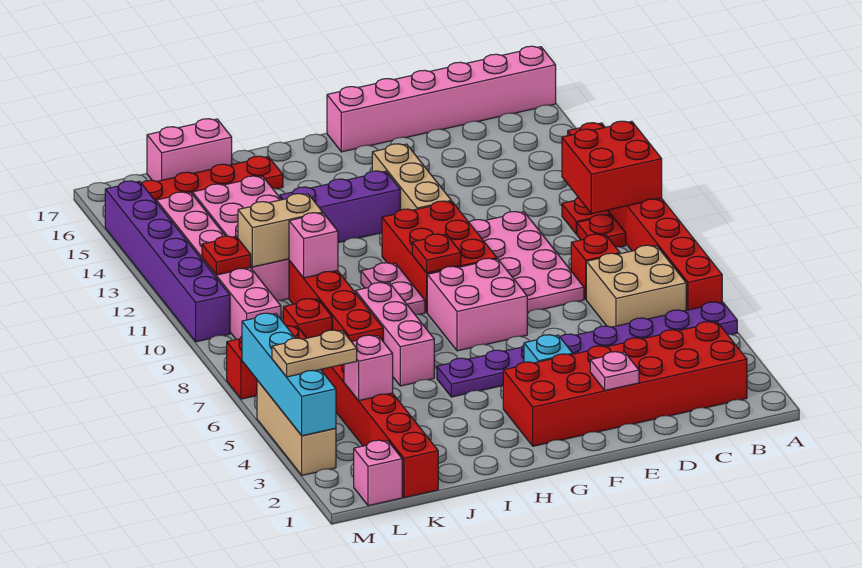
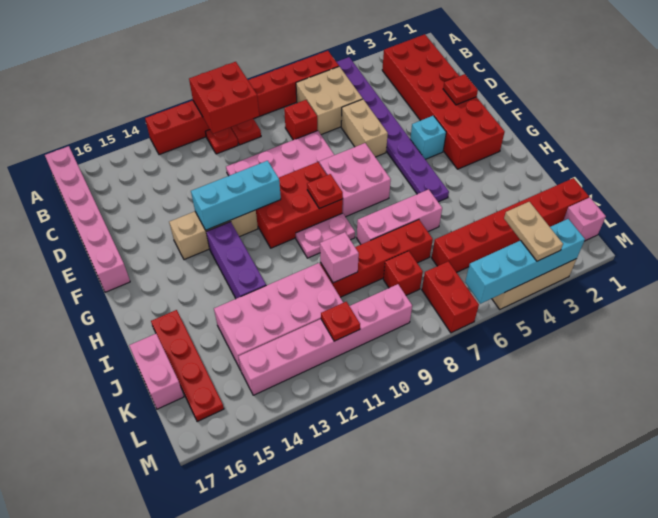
pink 1x1 plate [590,352,639,390] -> red 1x1 plate [443,74,478,105]
none -> cyan 1x3 brick [191,161,281,230]
tan 1x2 brick [238,194,323,267] -> tan 1x2 brick moved to [341,99,388,157]
pink 1x1 brick [344,335,393,401] -> none
purple 1x6 brick [105,181,230,342] -> none

